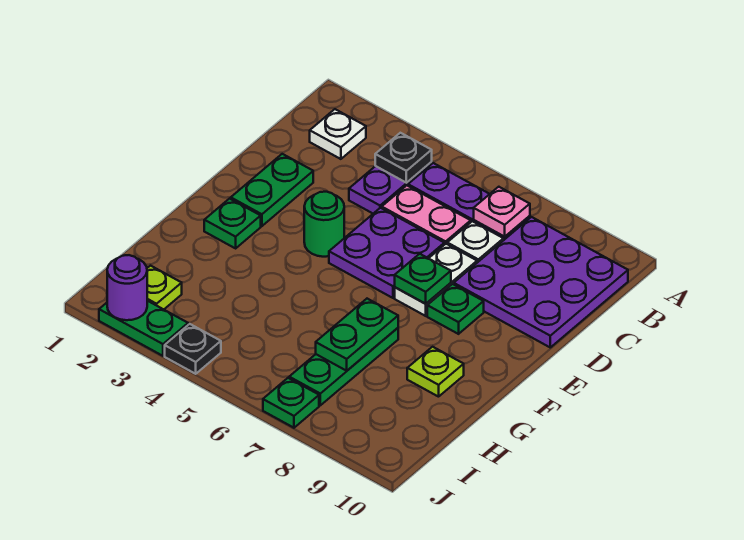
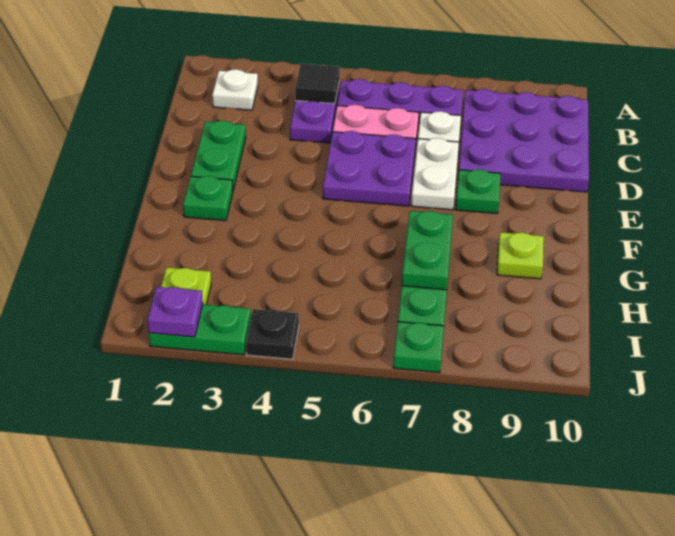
black 1x1 plate [375,133,432,183] -> black 1x1 tile [295,64,340,104]
pink 1x1 plate [474,187,530,237] -> none
green 1x1 round brick [304,192,344,257] -> none
green 1x1 plate [395,254,451,304] -> none
purple 1x1 round brick [107,255,147,320] -> purple 1x1 plate [147,287,203,337]

